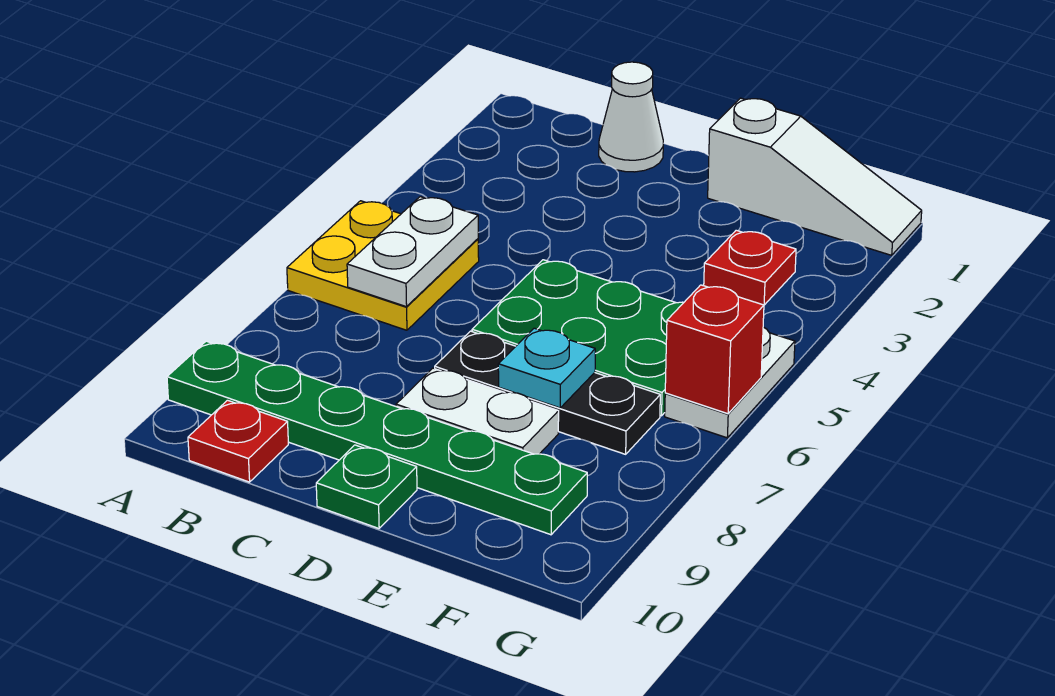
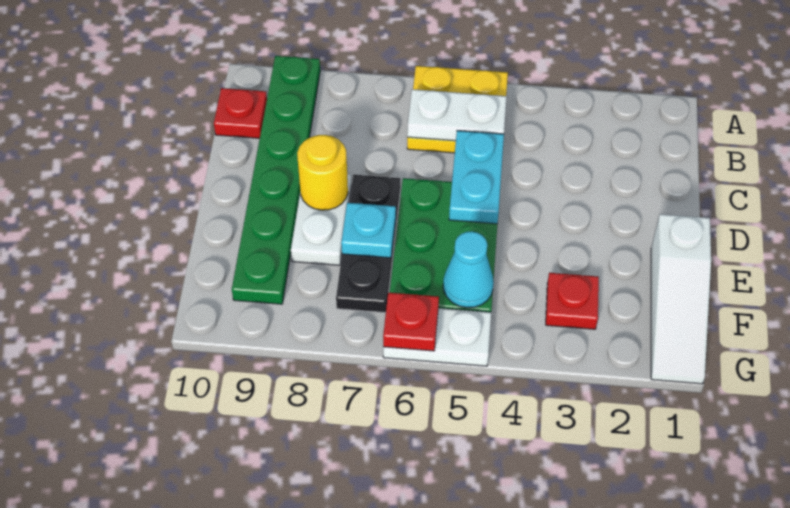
white 1x1 cone [599,62,663,172] -> none
none -> cyan 1x2 plate [449,131,504,224]
none -> yellow 1x1 round brick [297,135,348,210]
green 1x1 plate [316,445,417,528] -> none
none -> cyan 1x1 cone [443,231,494,308]
red 1x1 brick [665,285,764,414] -> red 1x1 plate [383,293,439,351]

